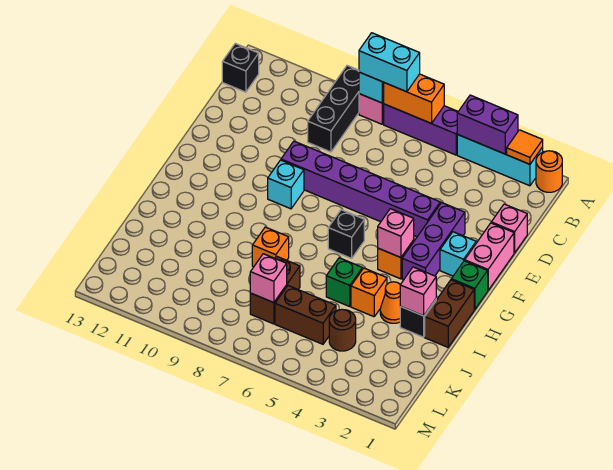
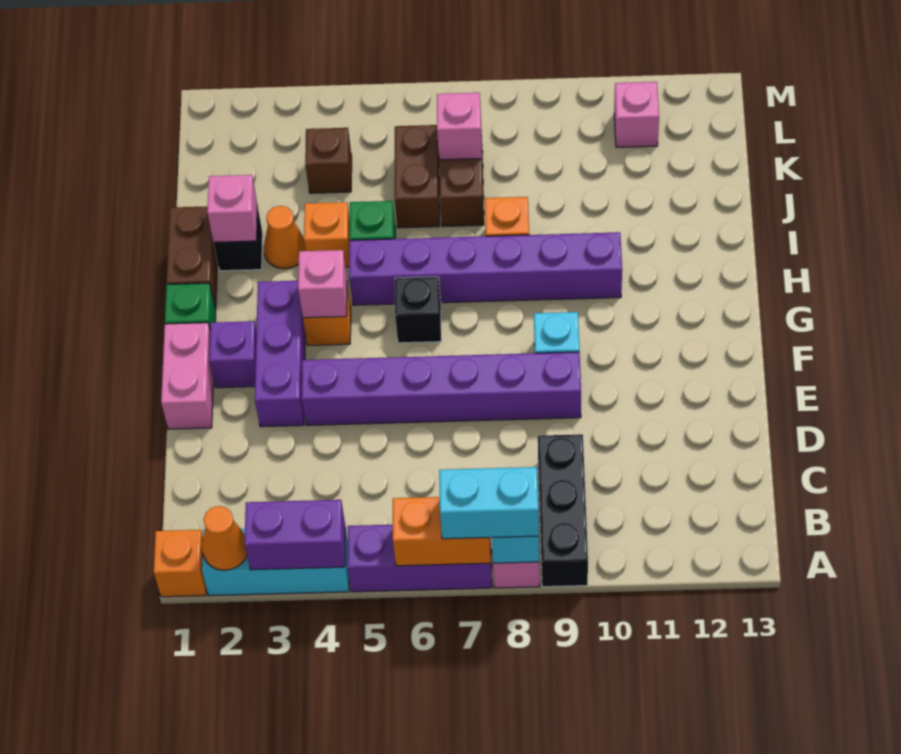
orange 1x1 round brick [536,151,562,192] -> orange 1x1 brick [154,530,206,597]
orange 1x1 tile [507,130,543,164] -> orange 1x1 cone [202,506,247,570]
black 1x1 brick [222,43,259,92] -> none
pink 1x1 brick [491,204,527,253] -> pink 1x1 brick moved to [614,82,659,147]
cyan 1x1 brick [440,232,476,276] -> purple 1x1 brick [209,321,256,388]
none -> purple 1x6 brick [349,232,622,305]
brown 1x1 round brick [329,309,356,351] -> brown 1x1 brick [305,128,352,193]
brown 1x2 brick [275,286,336,344] -> brown 1x2 brick turned to [395,125,440,228]

